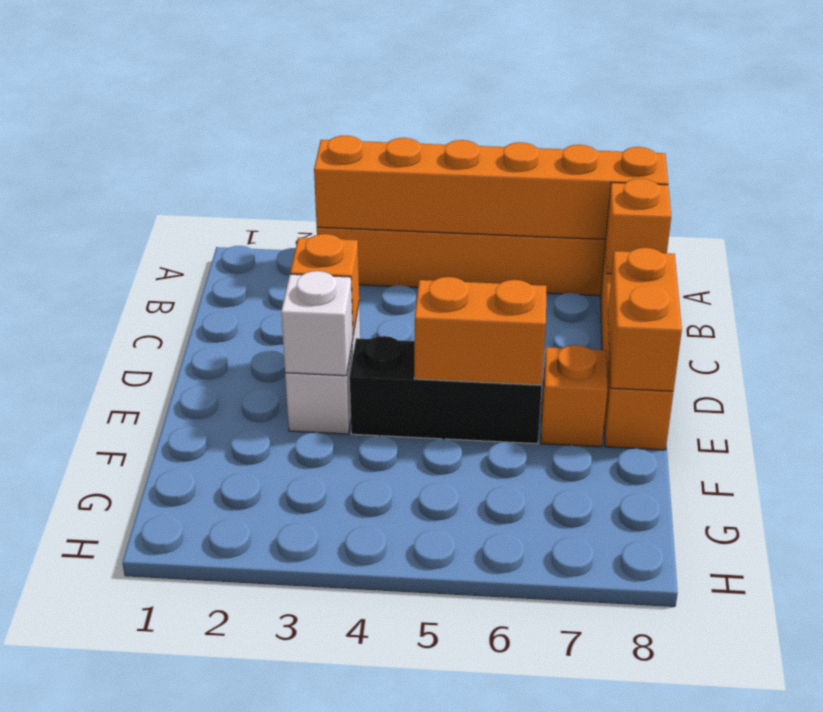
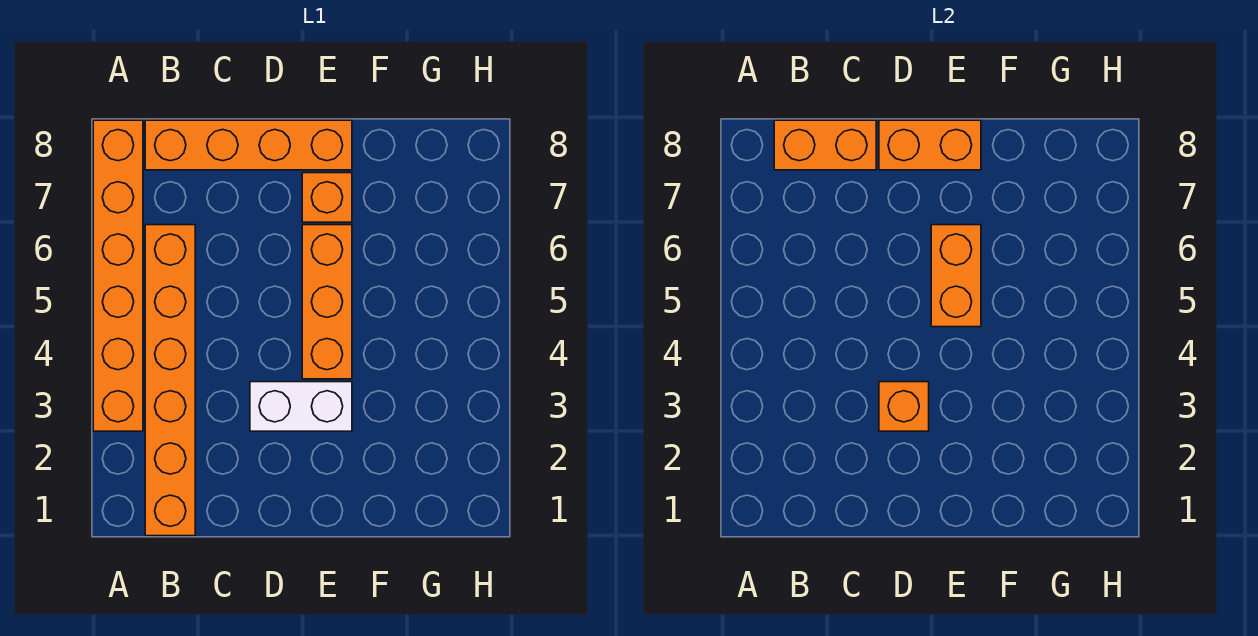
orange 1x6 brick [314,136,668,240] -> orange 1x6 brick moved to [145,225,195,536]
orange 1x1 brick [606,179,671,274] -> orange 1x2 brick [774,120,876,170]
white 1x1 brick [281,271,353,376] -> none
black 1x3 brick [350,336,542,444] -> orange 1x3 brick [302,225,352,379]

